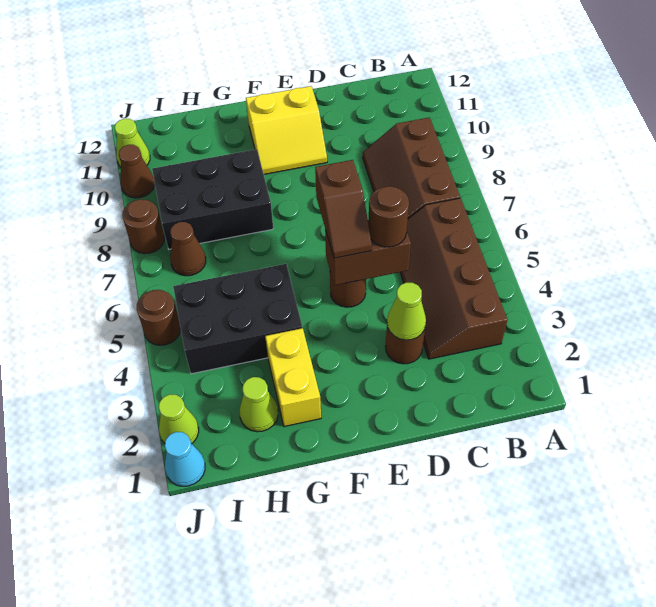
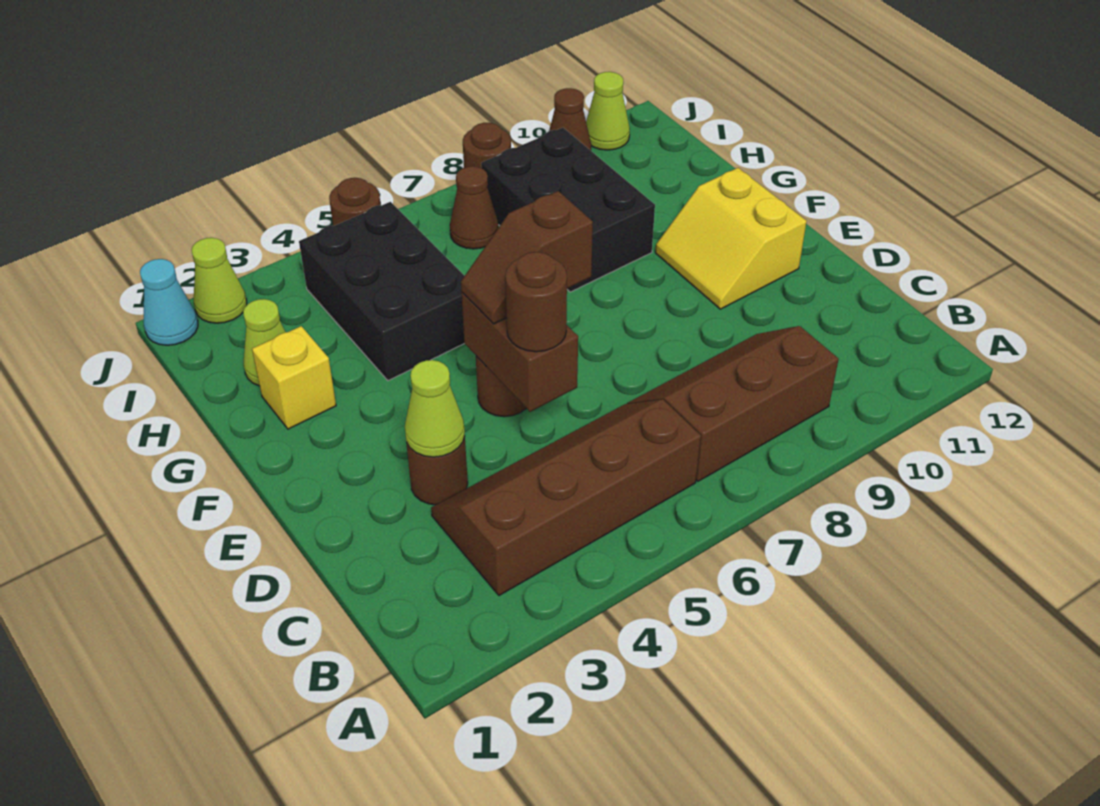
yellow 1x2 brick [265,328,321,427] -> yellow 1x1 brick [252,326,336,429]

